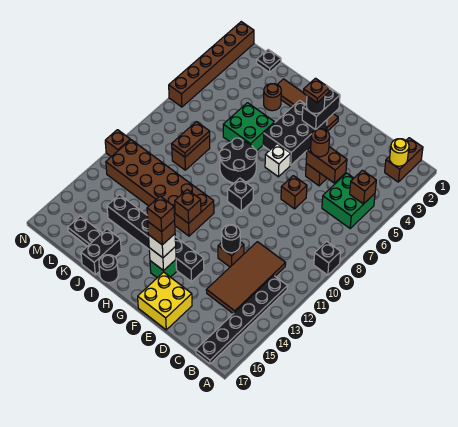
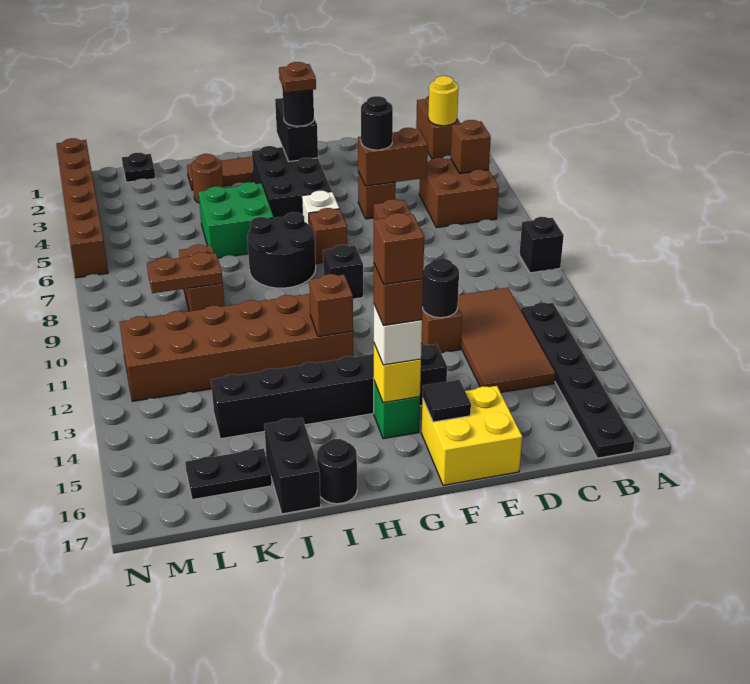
green 2x2 brick [322,173,375,228] -> brown 2x2 brick [419,158,499,228]
brown 1x1 round brick [311,129,330,157] -> black 1x1 round brick [361,96,393,150]
none -> black 1x1 tile [422,380,471,422]
white 1x1 brick [149,247,176,271] -> yellow 1x1 brick [374,344,421,403]
brown 1x2 plate [172,122,210,157] -> brown 1x2 plate turned to [147,252,223,293]
brown 1x1 brick [105,130,130,157] -> brown 1x1 brick moved to [309,208,347,264]

